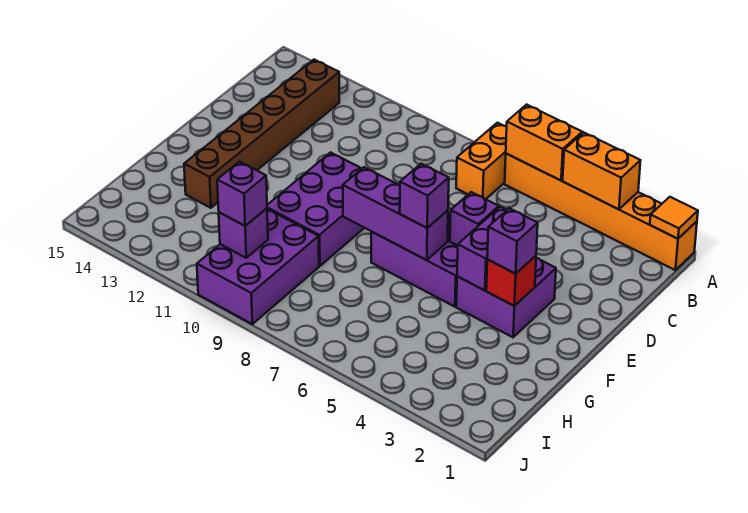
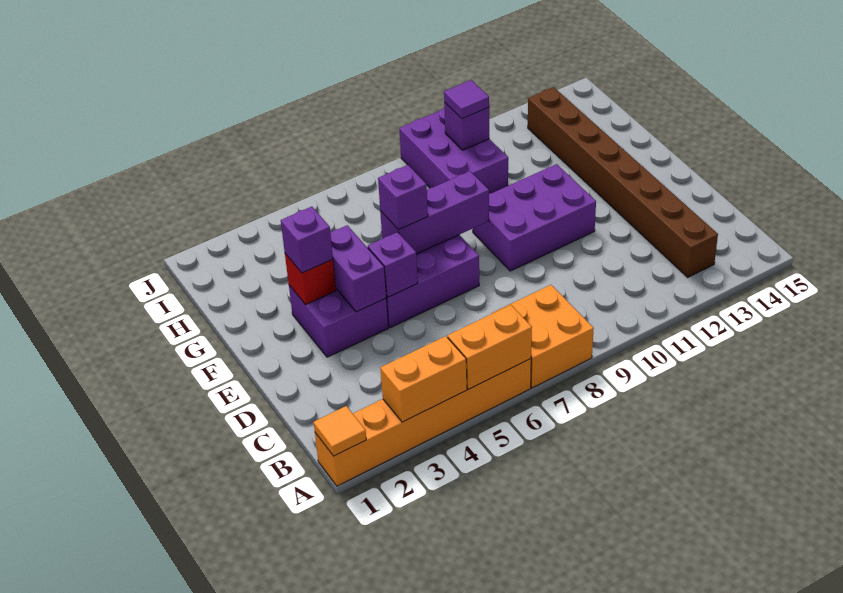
orange 1x2 brick [456,123,507,199] -> orange 2x2 brick [491,285,594,388]
brown 1x6 brick [184,60,339,208] -> brown 1x8 brick [528,87,718,277]
purple 2x3 brick [267,152,364,266] -> purple 2x3 brick turned to [473,164,596,271]
purple 1x1 brick [217,162,267,226] -> purple 1x1 tile [444,80,489,119]

